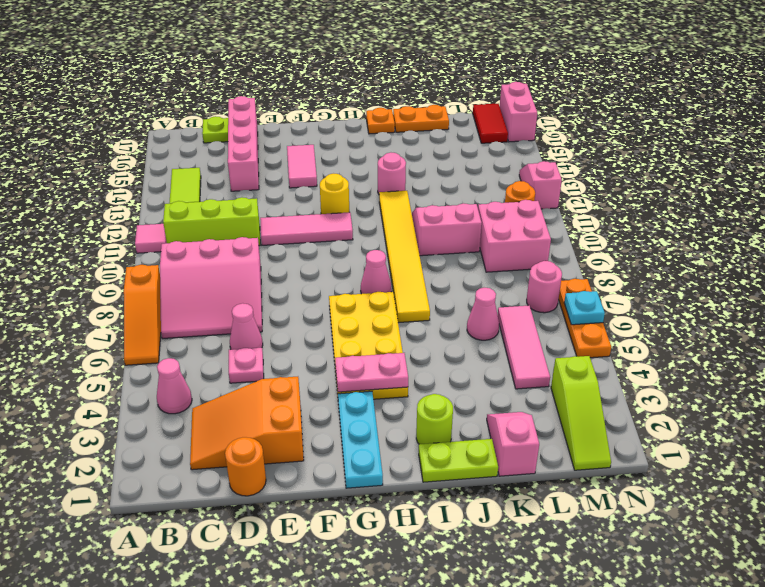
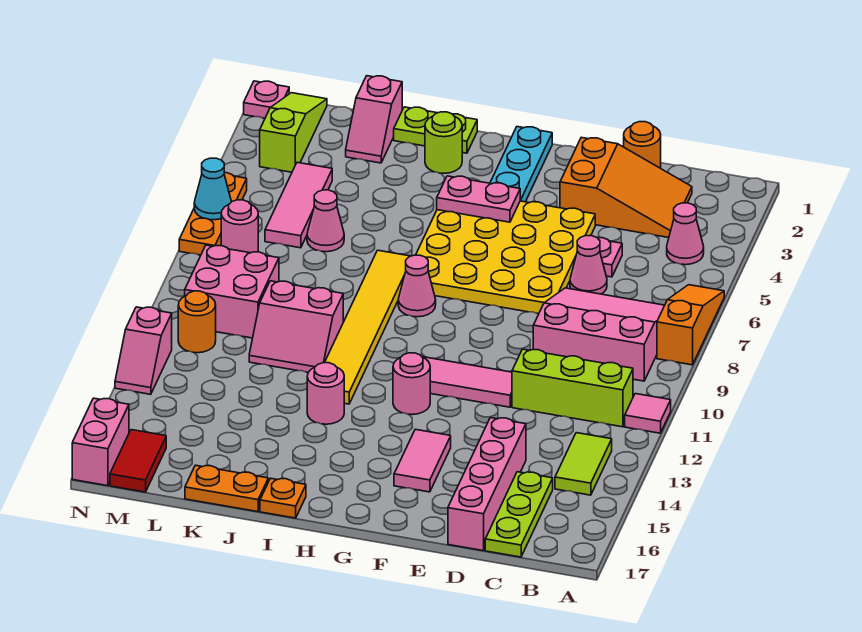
lime 1x1 plate [202,116,228,143] -> lime 1x3 plate [485,472,553,557]
yellow 2x4 plate [329,292,408,399] -> yellow 4x4 plate [416,201,595,314]
yellow 1x1 round brick [320,174,349,214] -> pink 1x1 round brick [393,353,430,415]
none -> pink 1x1 plate [244,81,289,118]
cyan 1x1 plate [564,291,605,325] -> cyan 1x1 cone [194,158,231,220]

